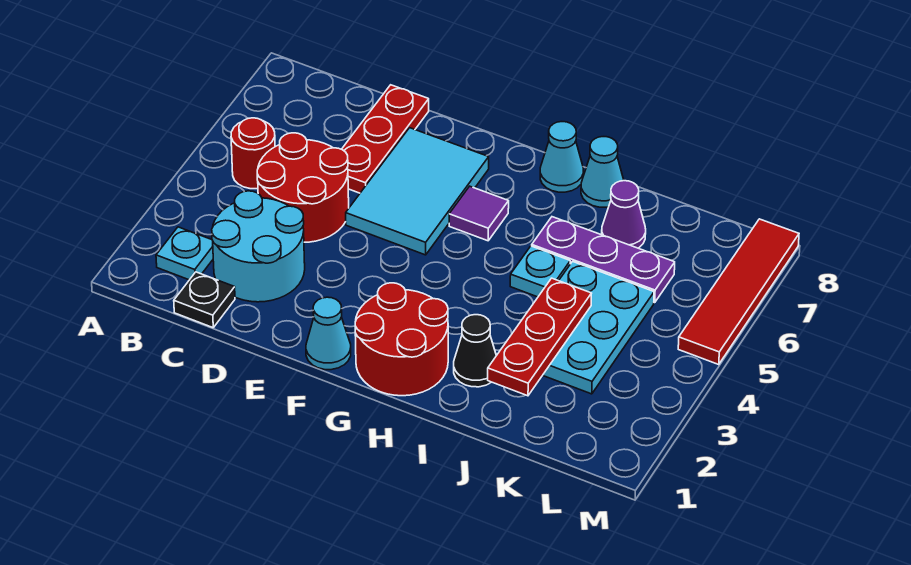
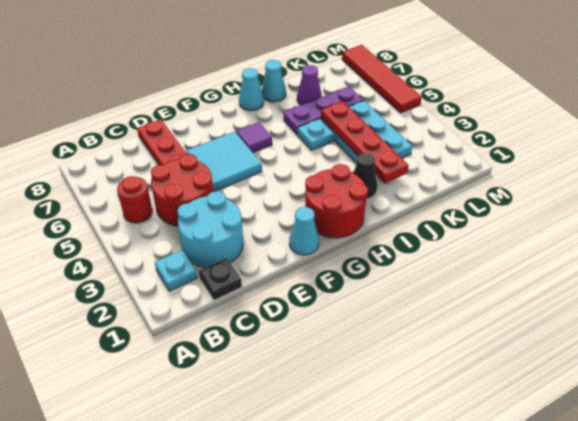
cyan 2x3 tile [346,128,489,255] -> cyan 2x2 tile [186,132,262,192]
red 1x3 plate [488,278,591,396] -> red 1x4 plate [321,101,409,183]

